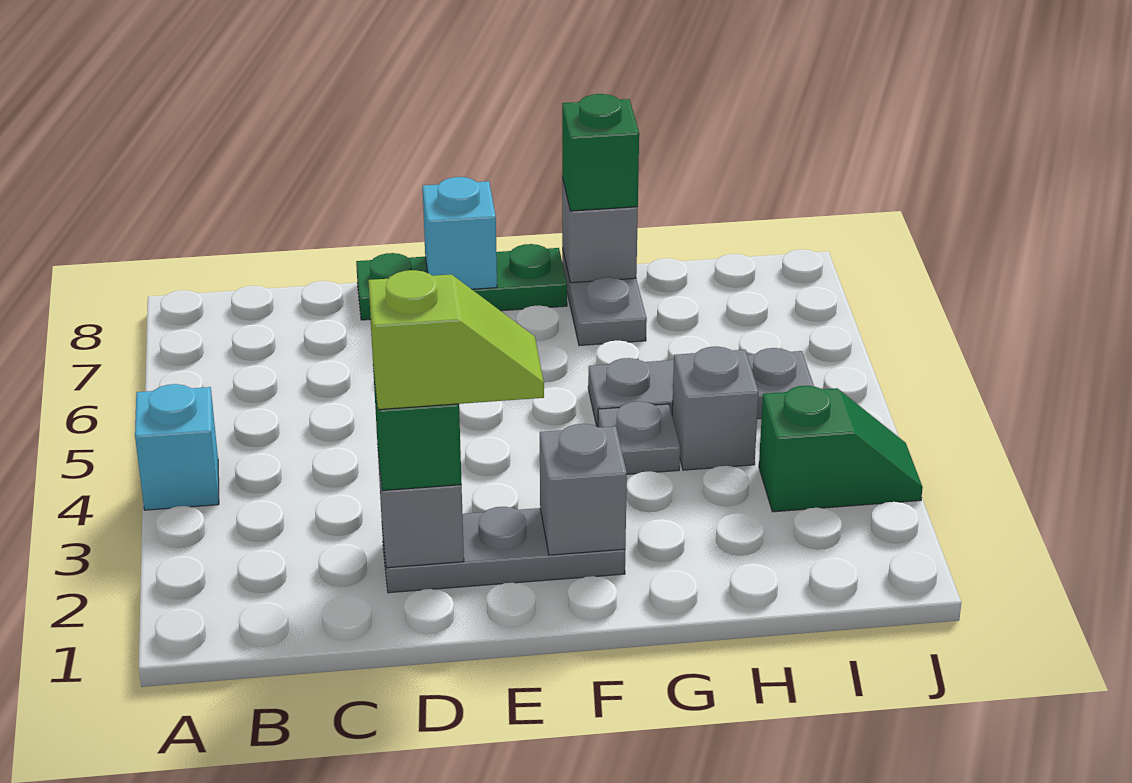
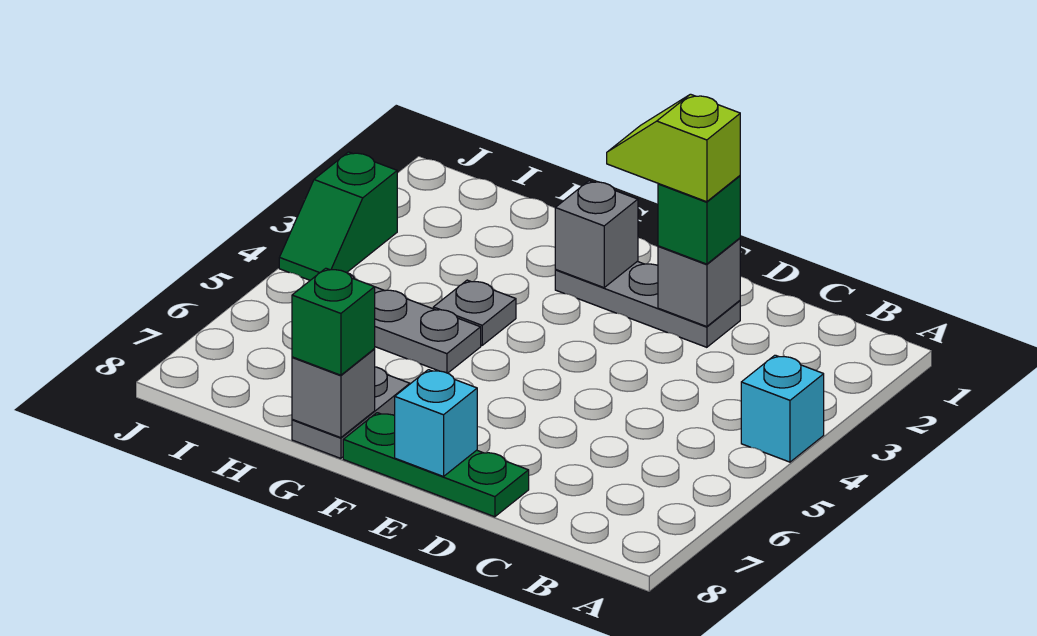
grey 1x1 brick [672,346,759,470] -> none
green 1x2 slope [759,386,923,512] -> green 1x2 slope turned to [279,152,397,280]

